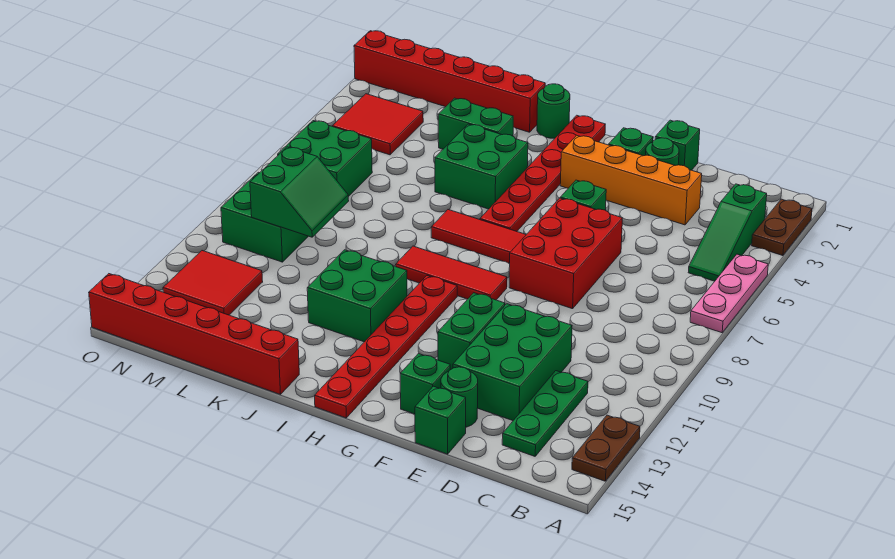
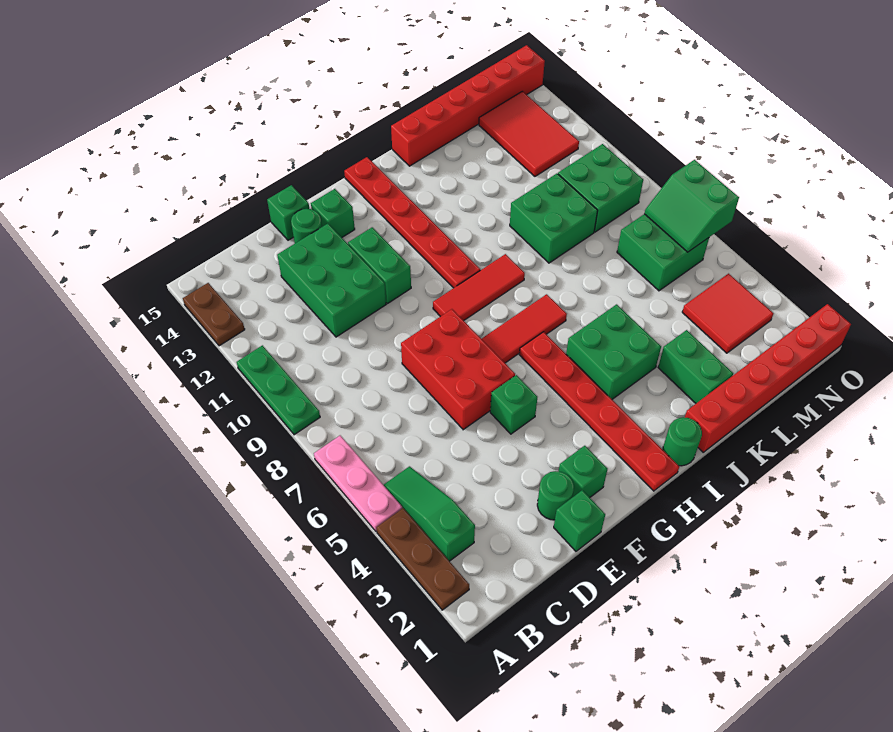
brown 1x2 plate [752,199,812,256] -> brown 1x3 plate [376,508,469,610]
green 1x3 plate [502,371,588,456] -> green 1x3 plate moved to [237,345,320,435]
orange 1x4 brick [560,135,702,225] -> none
green 2x2 brick [307,250,407,342] -> green 2x2 brick moved to [510,174,598,263]
green 1x2 brick [438,98,513,149] -> green 1x2 brick turned to [658,330,733,403]
green 2x2 slope [250,147,349,237] -> green 2x2 slope moved to [644,160,739,252]
red 2x2 tile [163,251,263,315] -> red 2x3 tile [479,91,579,176]

